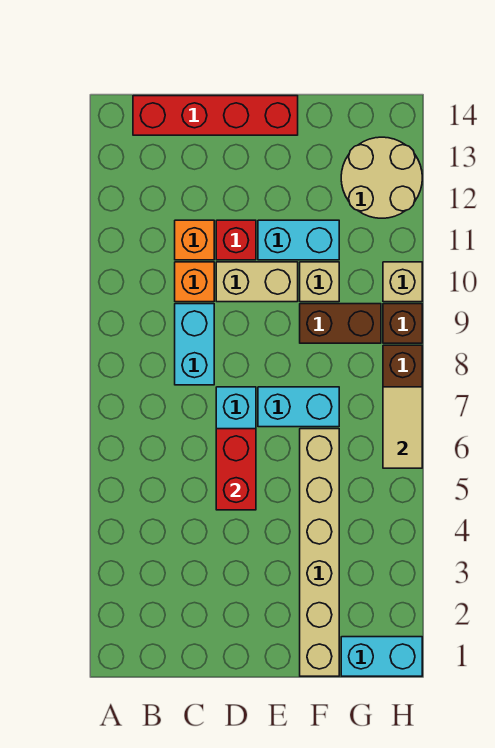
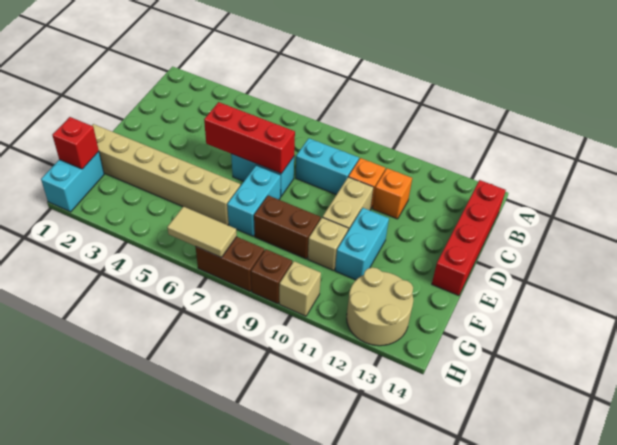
red 1x2 brick [216,429,256,510] -> red 1x3 brick [204,102,295,174]
red 1x1 brick [216,220,256,260] -> red 1x1 brick moved to [52,117,99,169]
brown 1x2 brick [300,304,381,343] -> brown 1x2 brick turned to [254,195,321,259]

